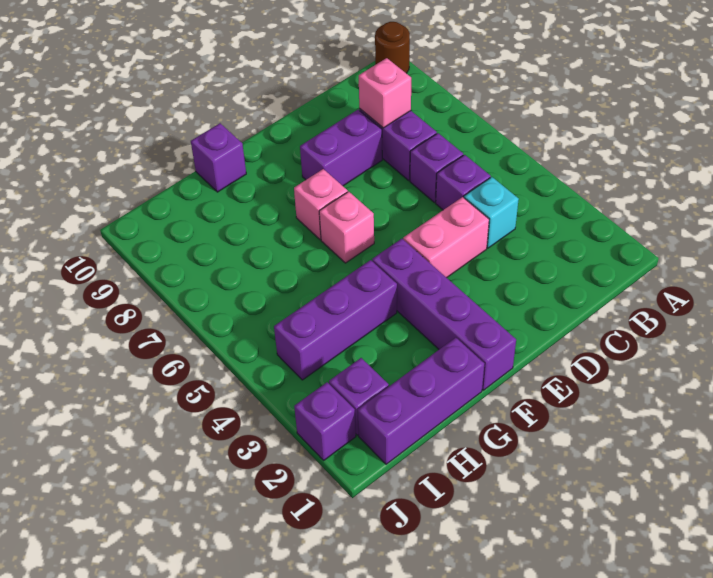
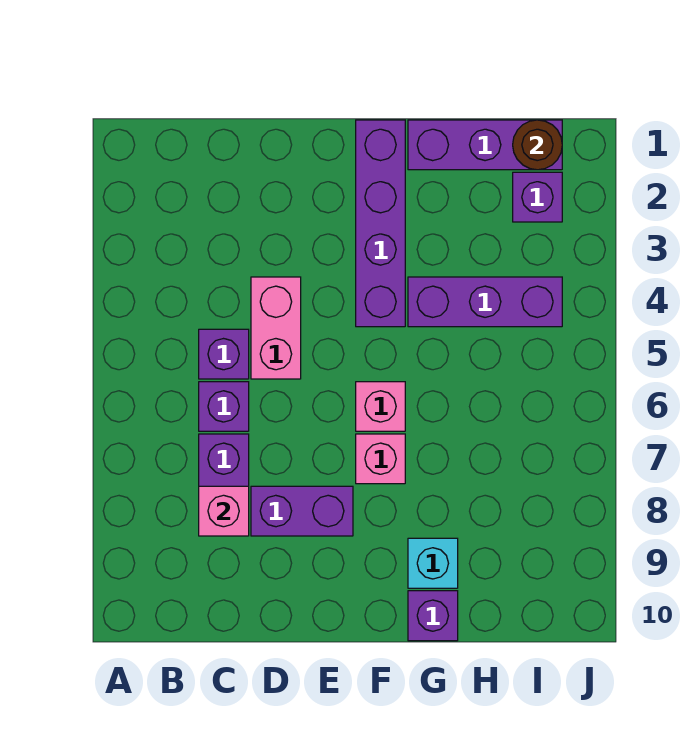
brown 1x1 round brick [375,22,410,73] -> brown 1x1 round brick moved to [513,120,562,170]
cyan 1x1 brick [464,177,519,248] -> cyan 1x1 brick moved to [408,538,458,588]
pink 1x2 brick [403,197,489,278] -> pink 1x2 brick turned to [251,277,301,379]
purple 1x1 brick [294,382,356,460] -> none

